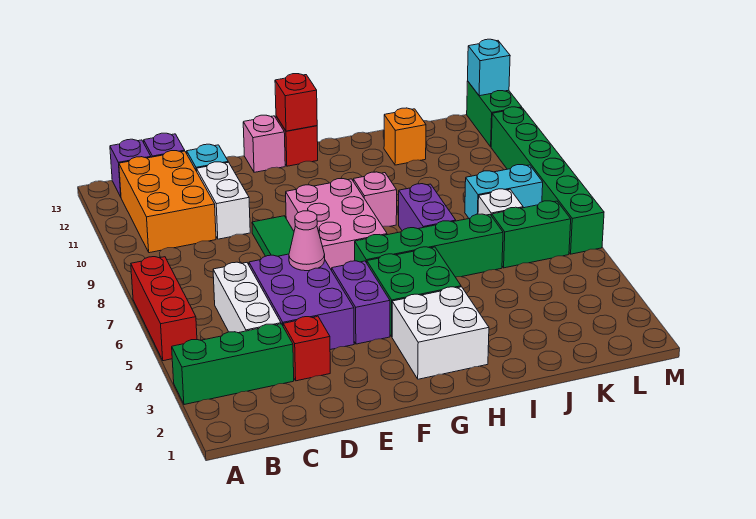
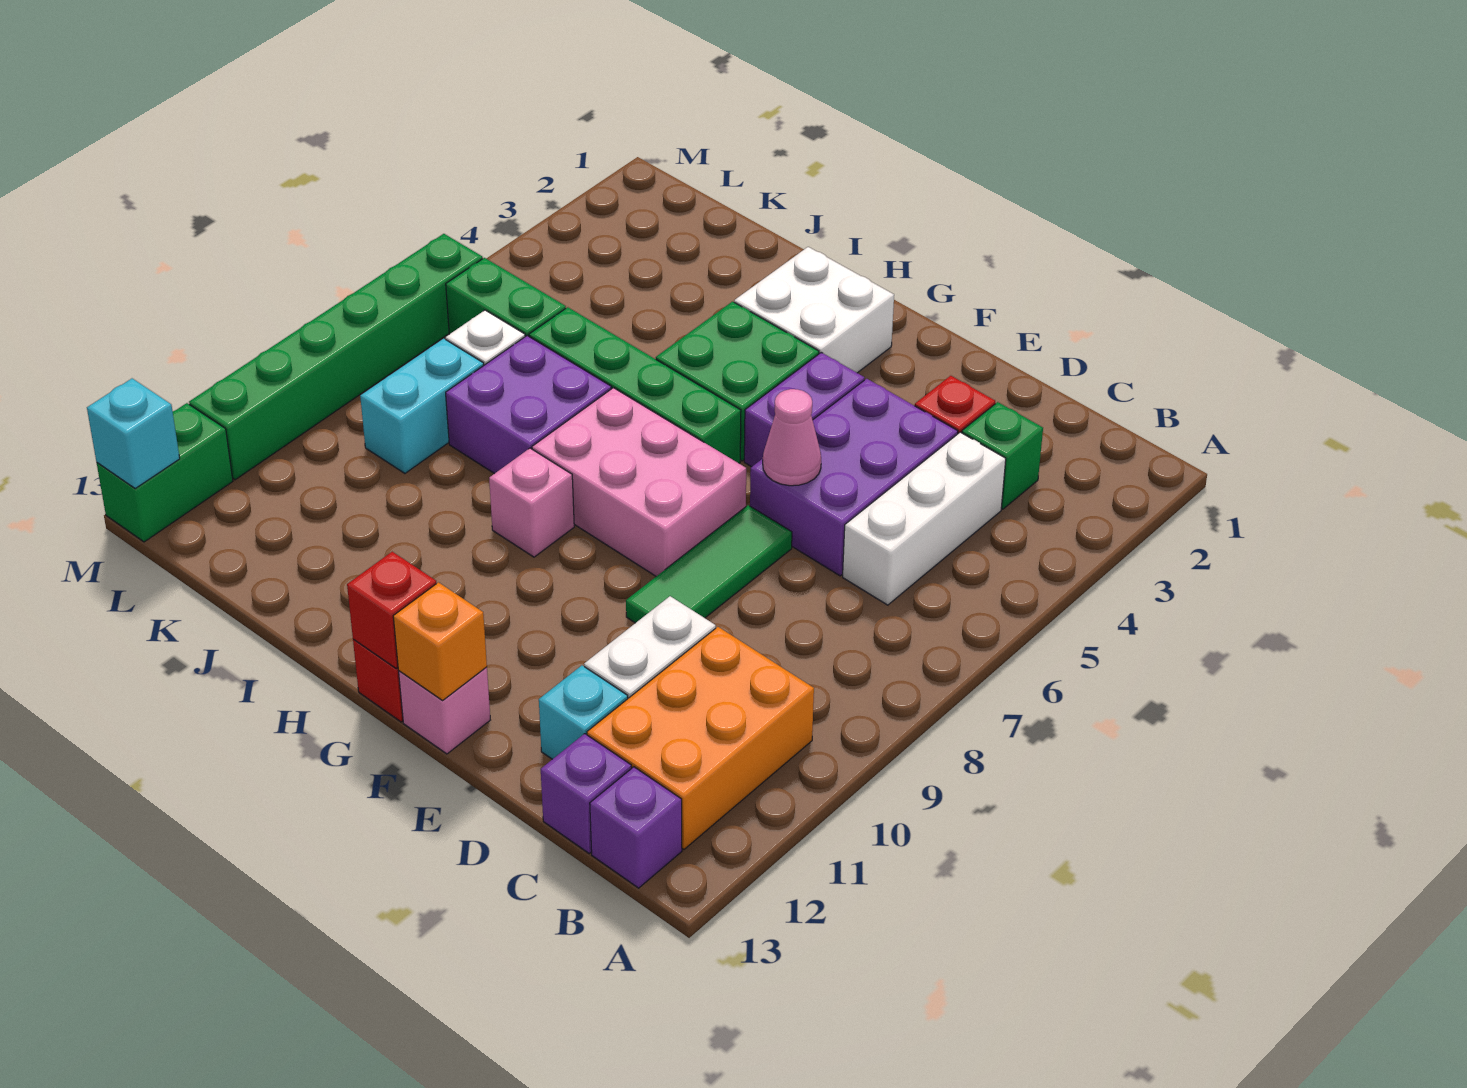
green 1x3 brick [172,324,294,405] -> green 1x1 brick [962,402,1043,509]
red 1x3 brick [131,257,197,361] -> none
pink 2x3 brick [286,179,387,270] -> pink 2x3 brick turned to [532,388,746,576]
purple 1x2 brick [399,184,456,231] -> purple 2x2 brick [446,336,611,474]
orange 1x1 brick [384,108,426,165] -> orange 1x1 brick moved to [393,582,487,700]
cyan 1x2 brick [465,165,543,218] -> cyan 1x2 brick turned to [360,338,484,473]

